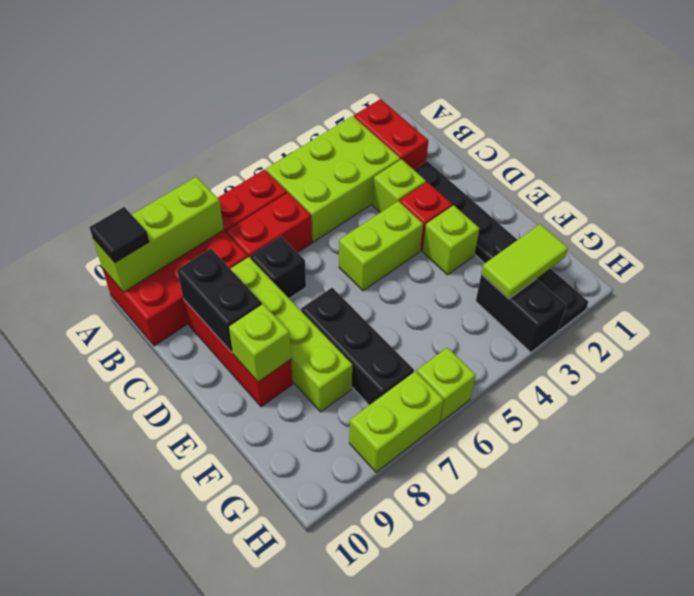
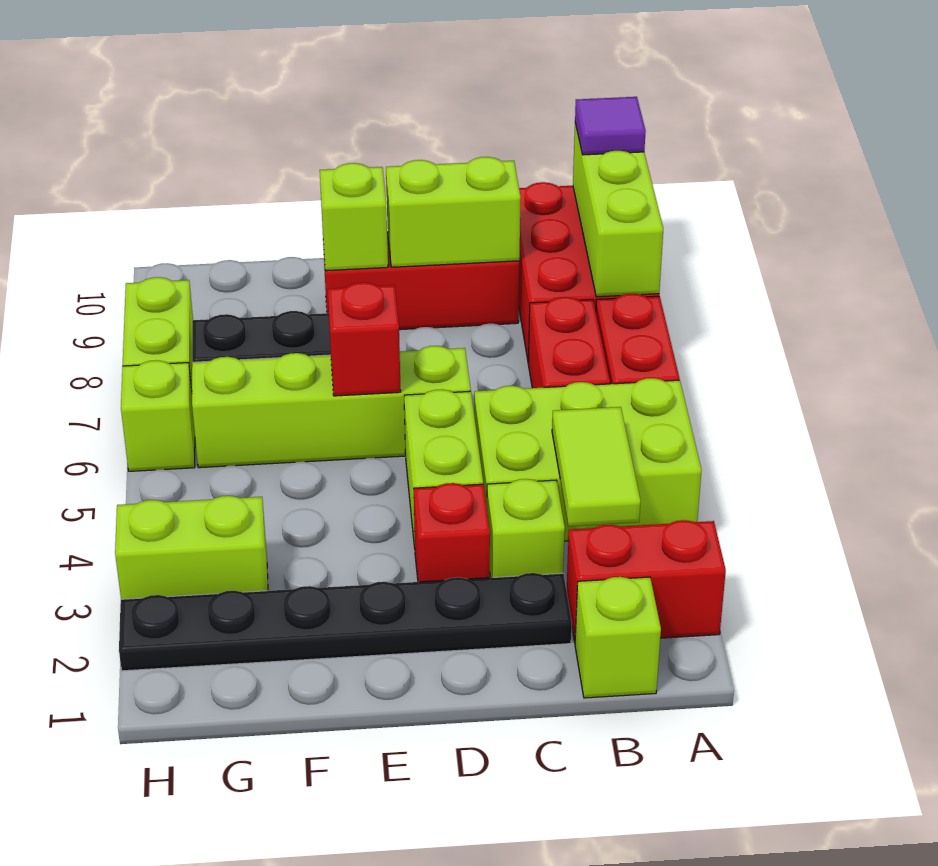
lime 2x3 brick [266,116,400,242] -> lime 2x3 brick turned to [474,378,702,541]
black 1x1 tile [90,207,149,263] -> purple 1x1 tile [575,97,646,155]
black 1x1 brick [251,236,306,299] -> none
lime 1x4 brick [230,257,352,412] -> lime 1x4 brick moved to [192,346,471,468]
black 1x2 brick [177,249,262,352] -> lime 1x2 brick [386,157,521,267]
lime 1x1 brick [423,205,479,275] -> lime 1x1 brick moved to [575,577,661,698]
none -> red 1x1 brick [328,282,401,396]
lime 1x2 tile [481,224,568,299] -> lime 1x2 tile moved to [552,407,641,526]
black 1x2 brick [476,274,567,352] -> lime 1x2 brick [115,496,268,599]

